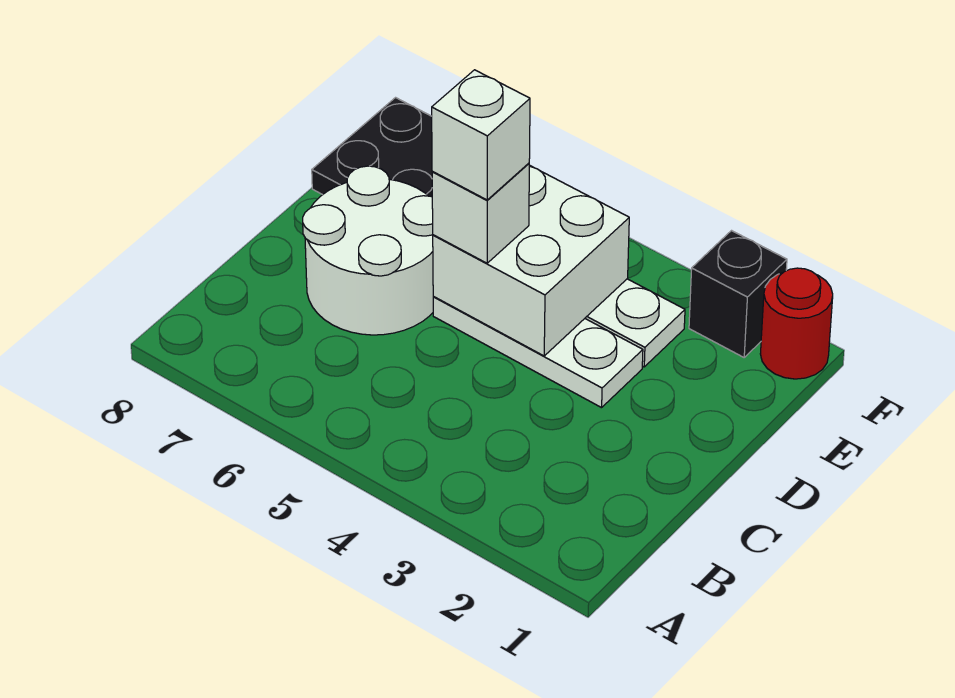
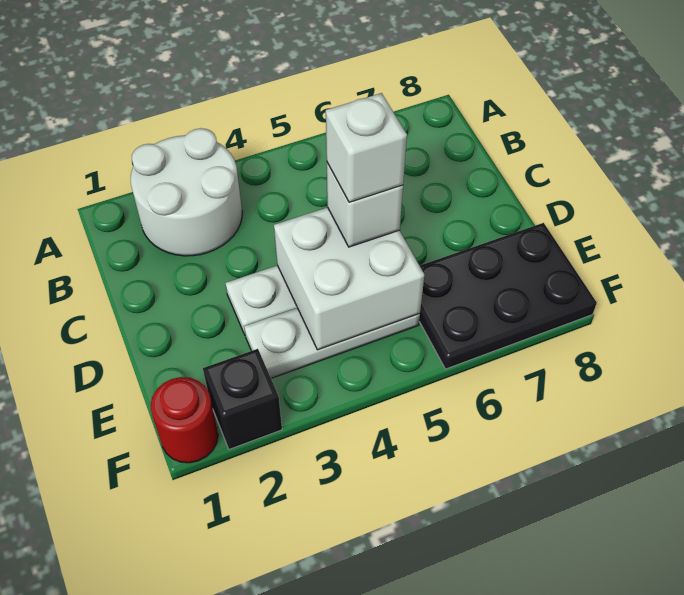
white 2x2 round brick [303,166,434,335] -> white 2x2 round brick moved to [131,128,242,256]

